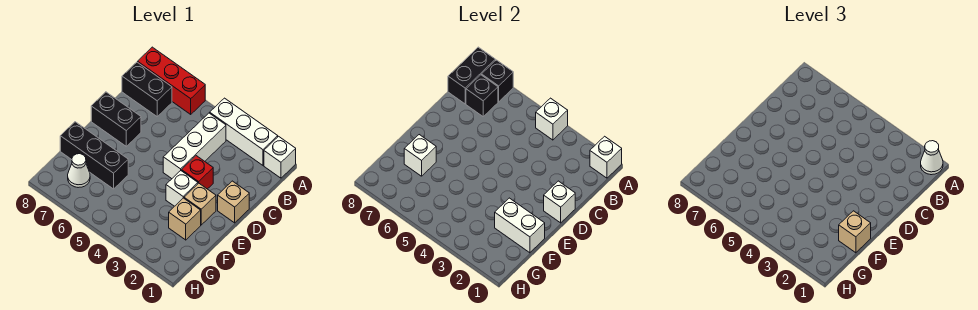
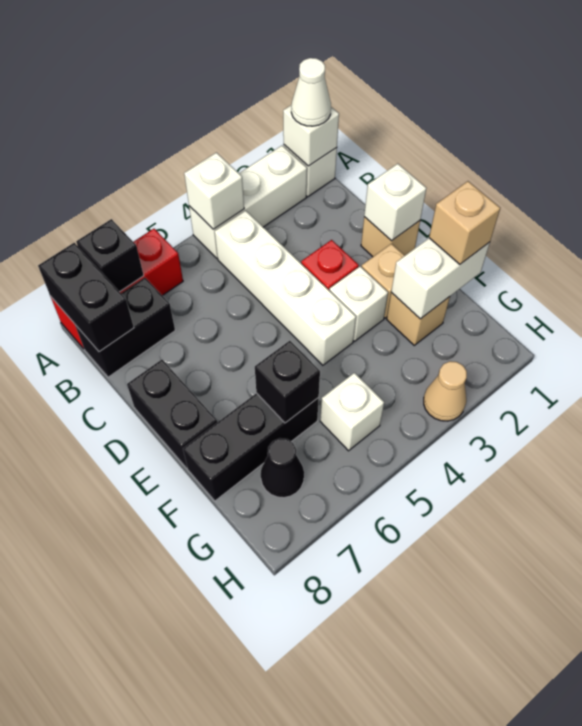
white 1x3 brick [163,113,226,179] -> white 1x4 brick [215,211,356,365]
black 1x1 brick [466,75,498,116] -> black 1x1 brick moved to [255,341,320,423]
black 1x2 brick [91,92,141,146] -> black 1x2 brick turned to [127,360,217,468]
white 1x1 brick [404,135,436,176] -> white 1x1 brick moved to [320,373,384,451]
white 1x1 cone [68,154,90,188] -> black 1x1 cone [261,438,304,498]
none -> tan 1x1 cone [424,361,467,421]

